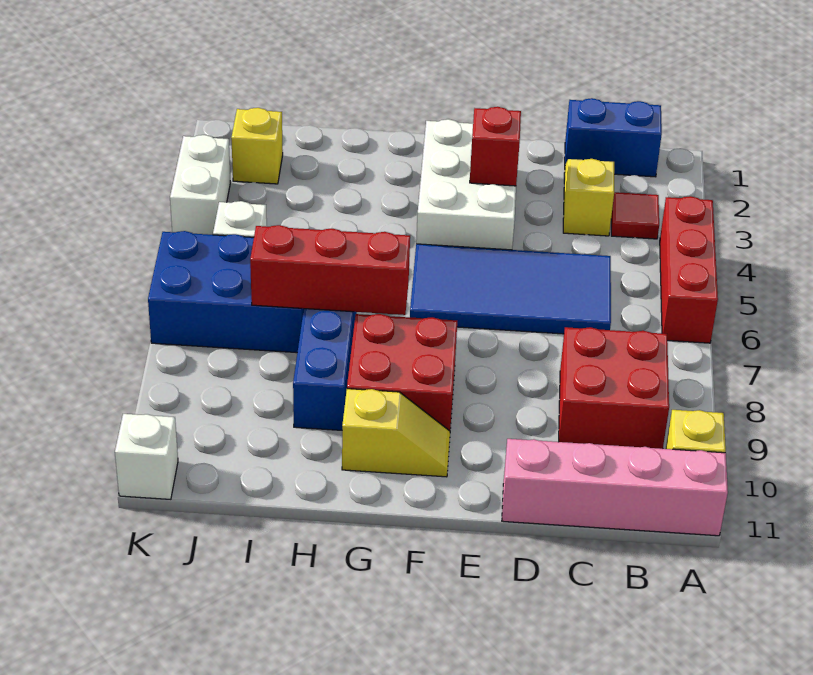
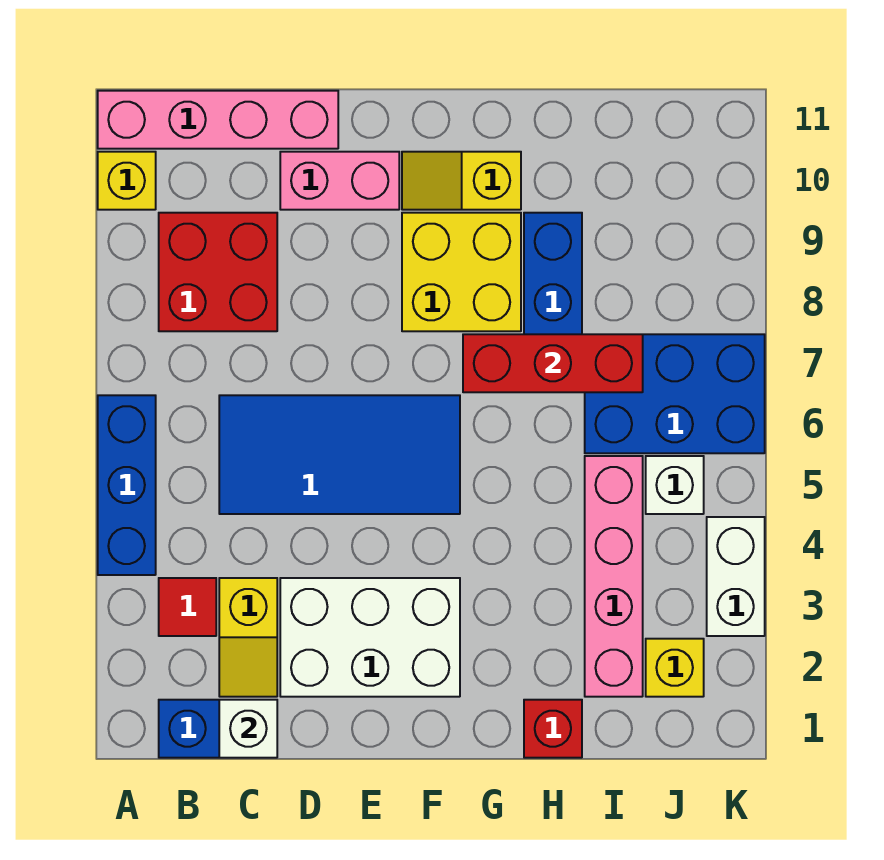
red 1x3 brick [660,196,718,343] -> blue 1x3 brick [98,395,156,575]
none -> pink 1x2 brick [280,152,399,210]
white 2x3 brick [416,119,516,250] -> white 2x3 brick turned to [280,578,460,697]
red 1x1 brick [470,107,521,186] -> red 1x1 brick moved to [524,700,582,758]
red 2x2 brick [347,314,457,431] -> yellow 2x2 brick [402,213,521,331]
none -> pink 1x4 brick [585,456,643,697]
white 1x1 brick [115,414,178,499] -> white 1x1 brick moved to [219,700,277,758]

